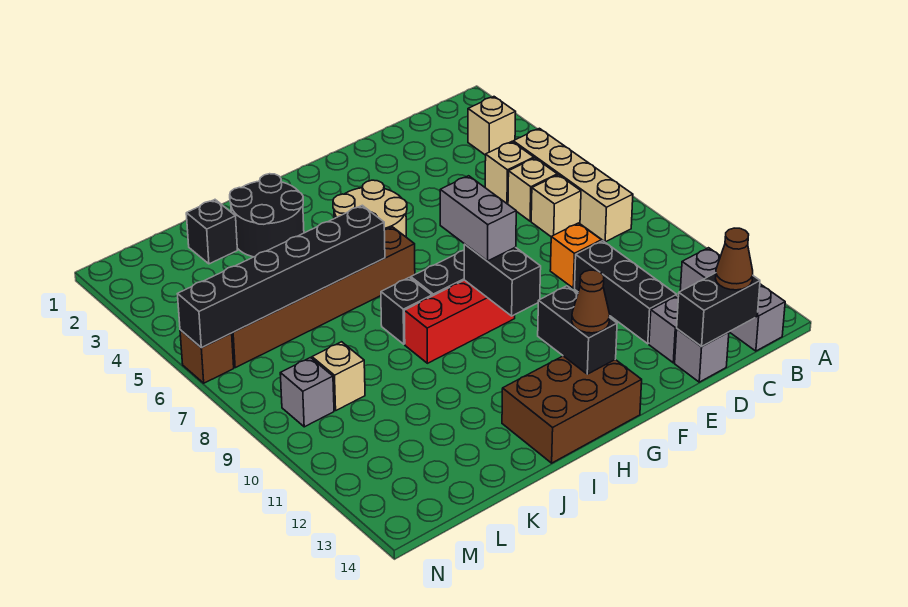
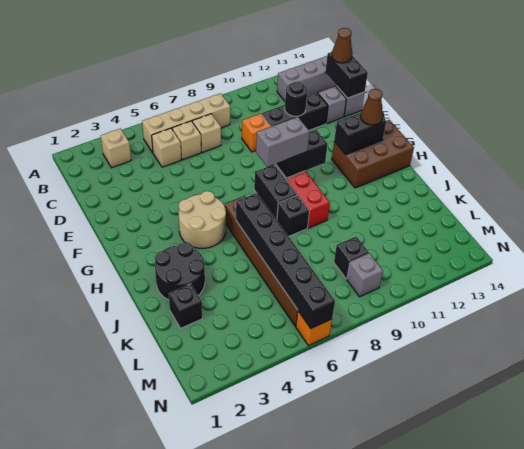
none -> black 1x1 round brick [285,82,307,116]
brown 2x3 brick [502,356,642,463] -> brown 2x3 brick turned to [332,120,414,188]
tan 1x1 brick [312,342,365,410] -> black 1x1 brick [334,236,369,279]
brown 1x1 brick [180,330,234,383] -> orange 1x1 brick [296,311,332,346]

